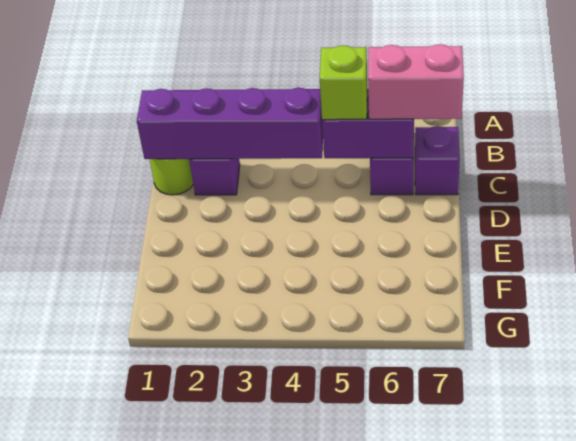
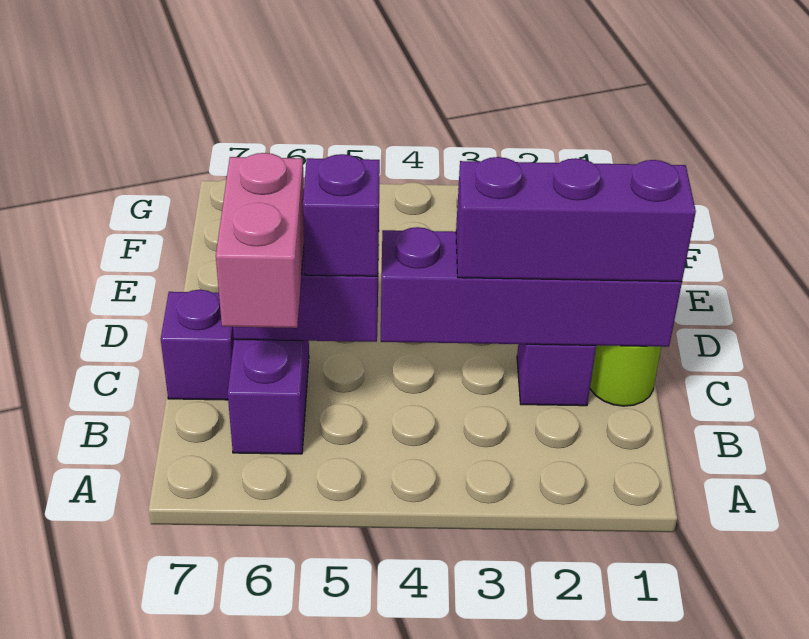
none -> purple 1x3 brick [456,157,696,282]
lime 1x1 brick [320,45,367,120] -> purple 1x1 brick [303,154,380,276]
pink 1x2 brick [368,44,464,119] -> pink 1x2 brick turned to [216,153,304,328]

